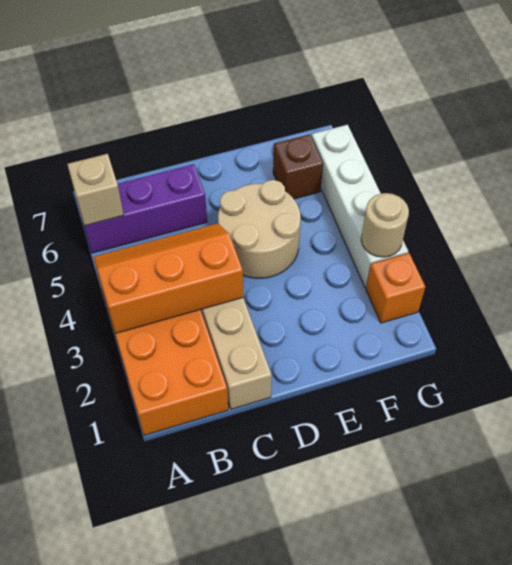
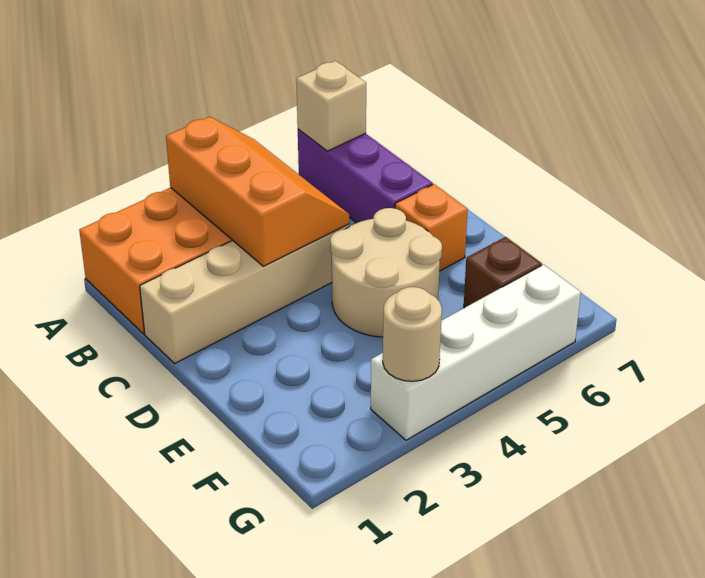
orange 1x1 brick [366,253,425,323] -> orange 1x1 brick moved to [395,184,468,271]

